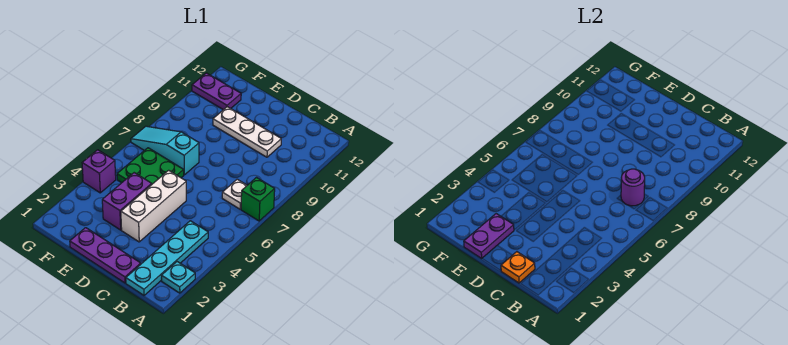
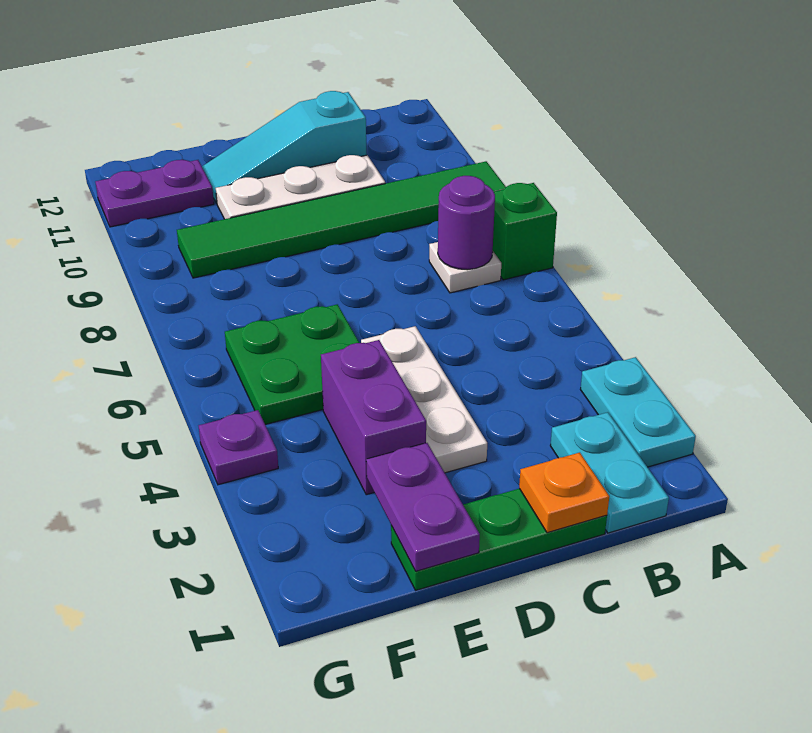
cyan 1x1 plate [162,262,195,293] -> cyan 1x2 plate [580,357,696,467]
none -> green 1x6 tile [177,161,506,278]
cyan 1x4 plate [126,221,208,295] -> cyan 1x2 plate [550,412,669,533]
purple 1x3 plate [70,228,141,283] -> green 1x3 plate [391,489,607,590]
white 1x3 brick [121,170,186,242] -> white 1x3 plate [361,326,487,473]
cyan 1x3 slope [131,126,199,175] -> cyan 1x3 slope moved to [202,91,367,203]
purple 1x1 brick [82,150,116,193] -> purple 1x1 plate [199,410,278,485]

